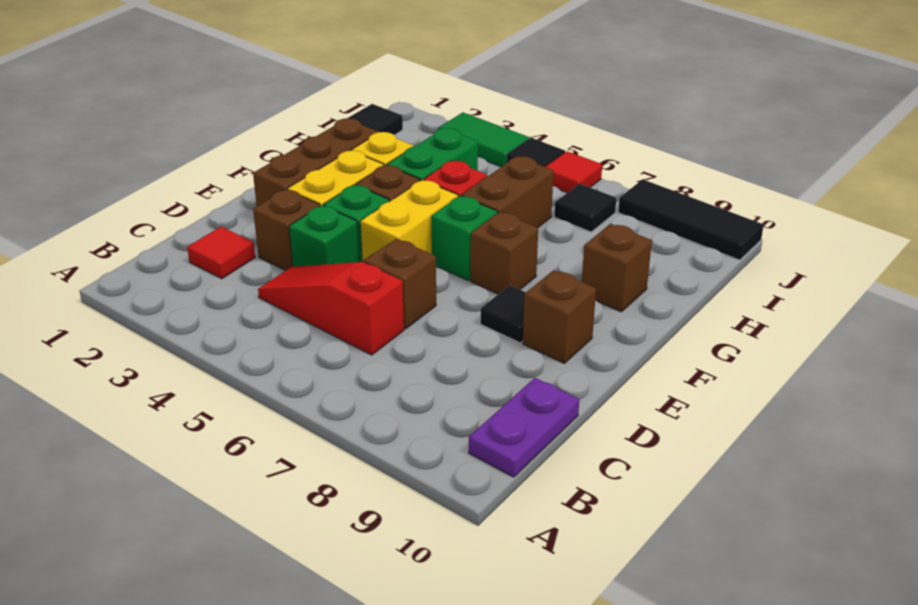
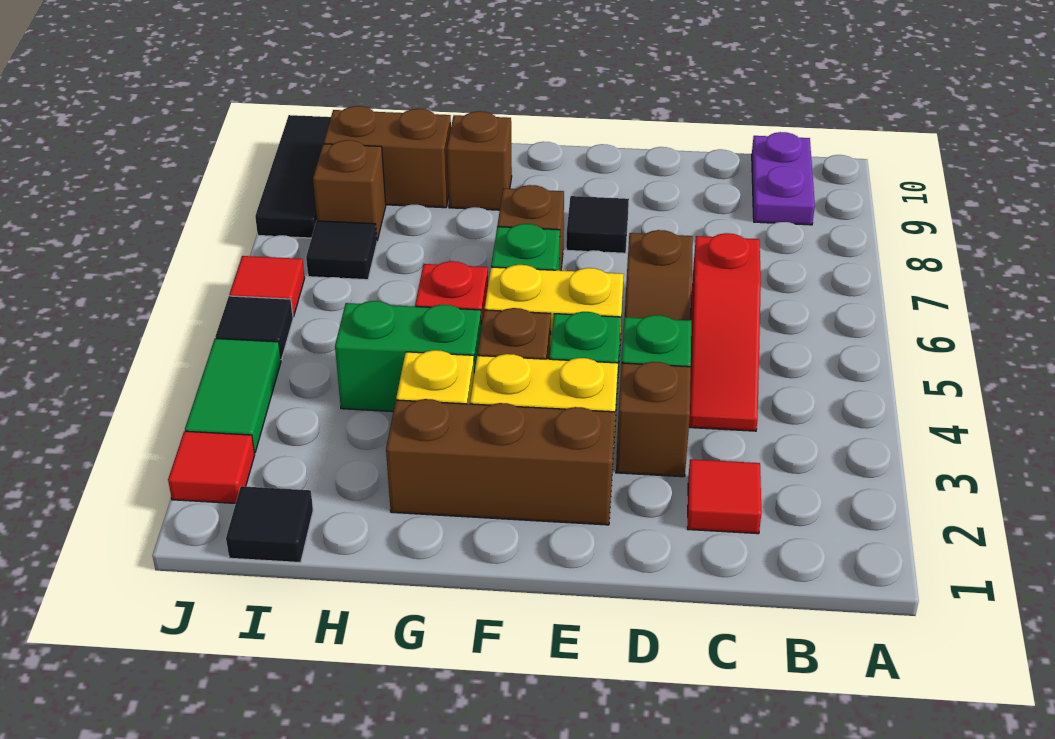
purple 1x2 plate [469,378,579,477] -> purple 1x2 plate turned to [752,132,815,225]
brown 1x1 brick [523,270,596,363] -> brown 1x1 brick moved to [313,140,386,240]
brown 1x2 brick [462,156,554,228] -> brown 1x2 brick moved to [324,106,451,208]
none -> red 1x1 tile [168,431,255,504]

